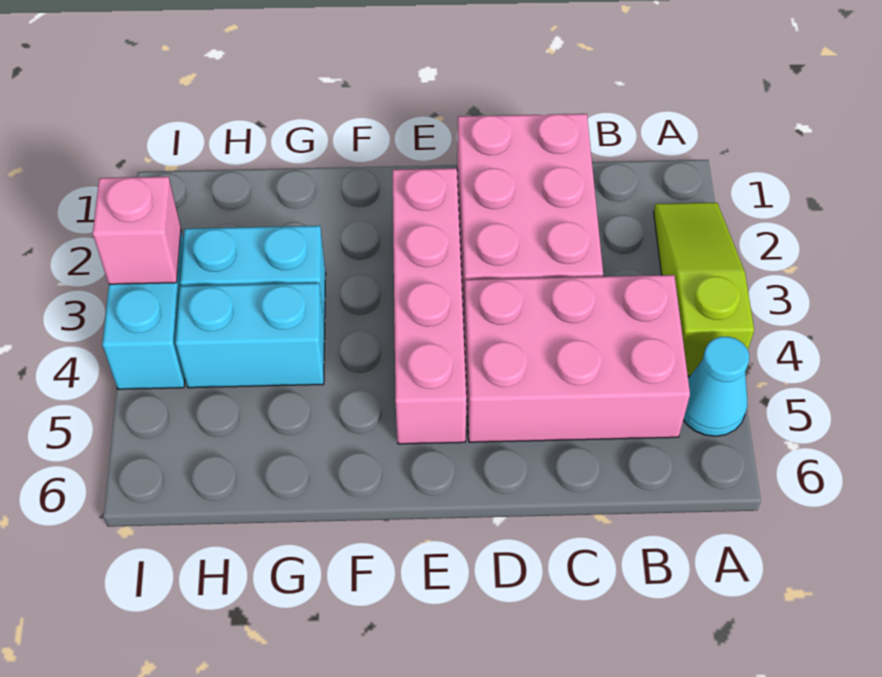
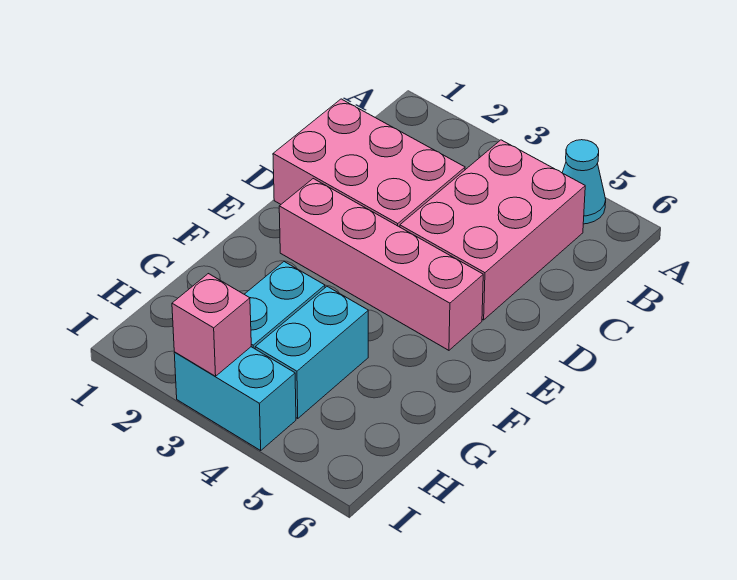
lime 1x3 slope [654,203,754,376] -> none

